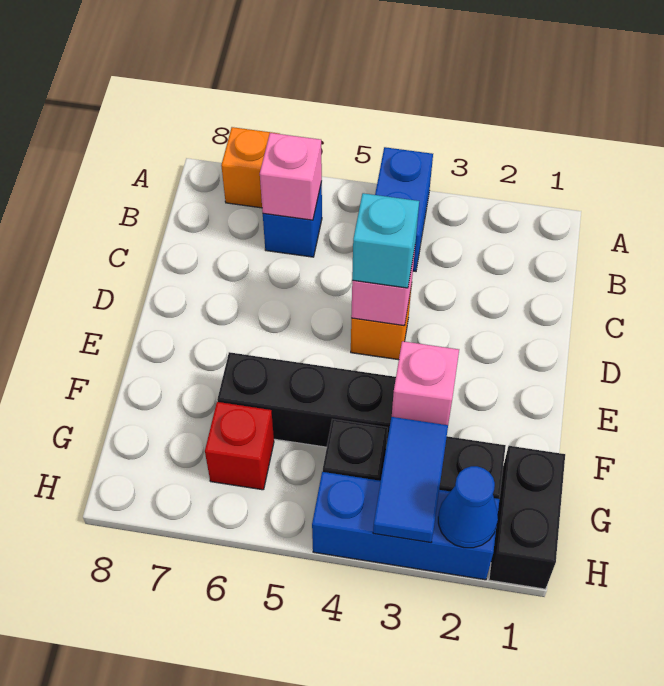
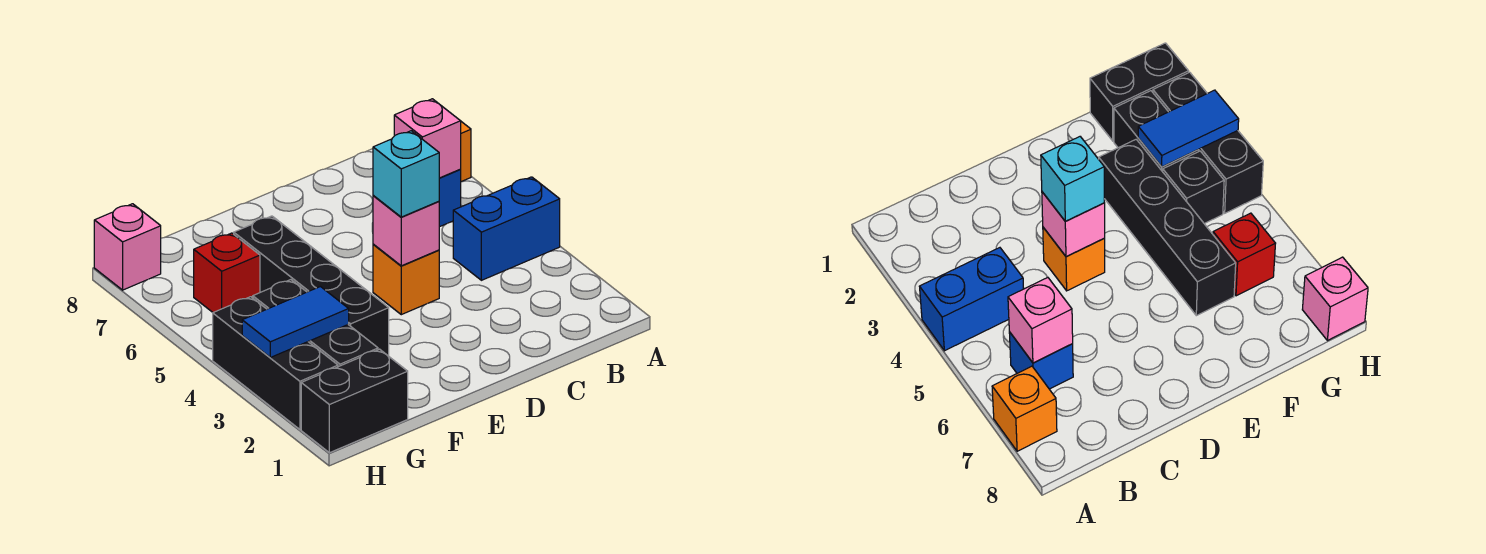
pink 1x1 brick [392,341,459,425] -> pink 1x1 brick moved to [94,204,161,290]
blue 1x3 brick [312,472,499,580] -> black 1x3 brick [213,297,338,429]
blue 1x1 cone [438,466,498,548] -> none

